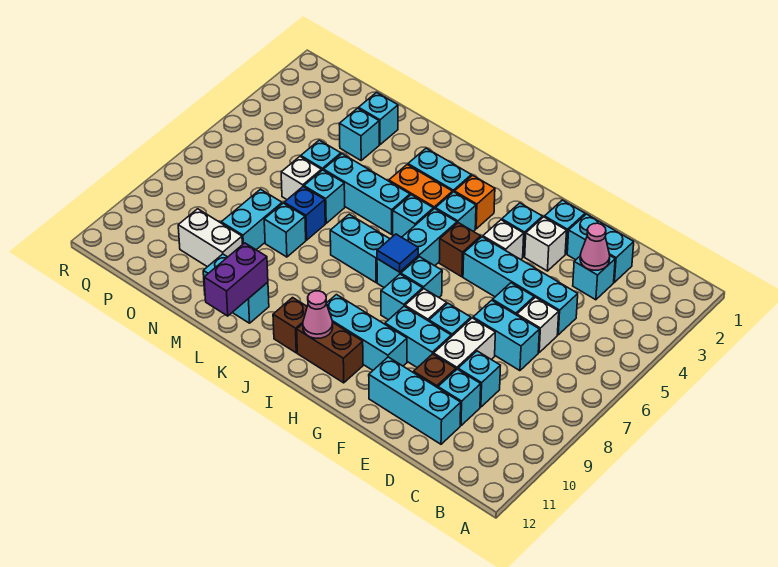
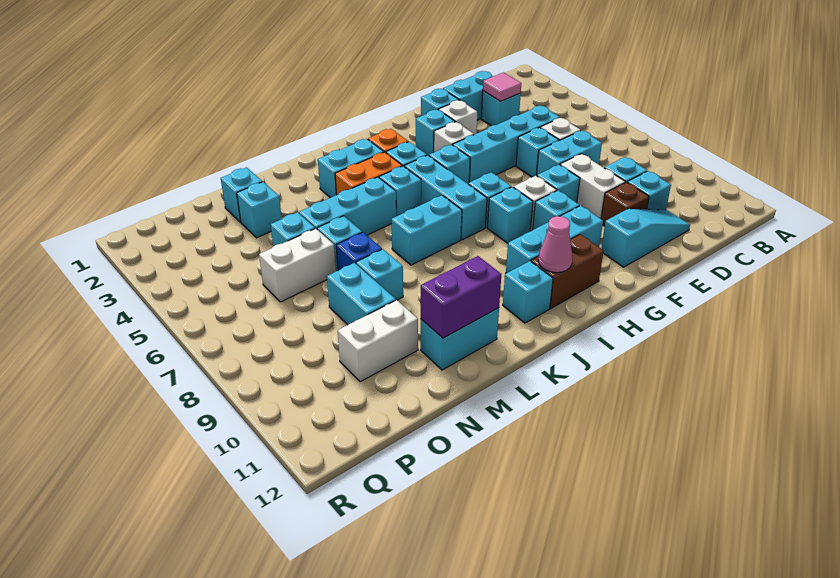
pink 1x1 cone [580,223,610,270] -> pink 1x1 tile [483,73,521,101]
cyan 1x3 brick [369,357,461,444] -> cyan 1x3 slope [601,209,690,267]
cyan 1x2 brick [385,306,451,368] -> cyan 1x1 brick [533,190,580,230]
brown 1x1 brick [439,223,481,277] -> cyan 1x1 brick [429,145,470,184]
blue 1x1 tile [377,234,418,272] -> none
brown 1x1 brick [273,298,307,353] -> cyan 1x1 brick [503,261,553,323]
purple 1x2 brick [204,243,268,316] -> purple 1x2 brick turned to [421,256,501,338]
white 1x1 brick [281,157,322,199] -> white 1x2 brick [259,228,336,302]

